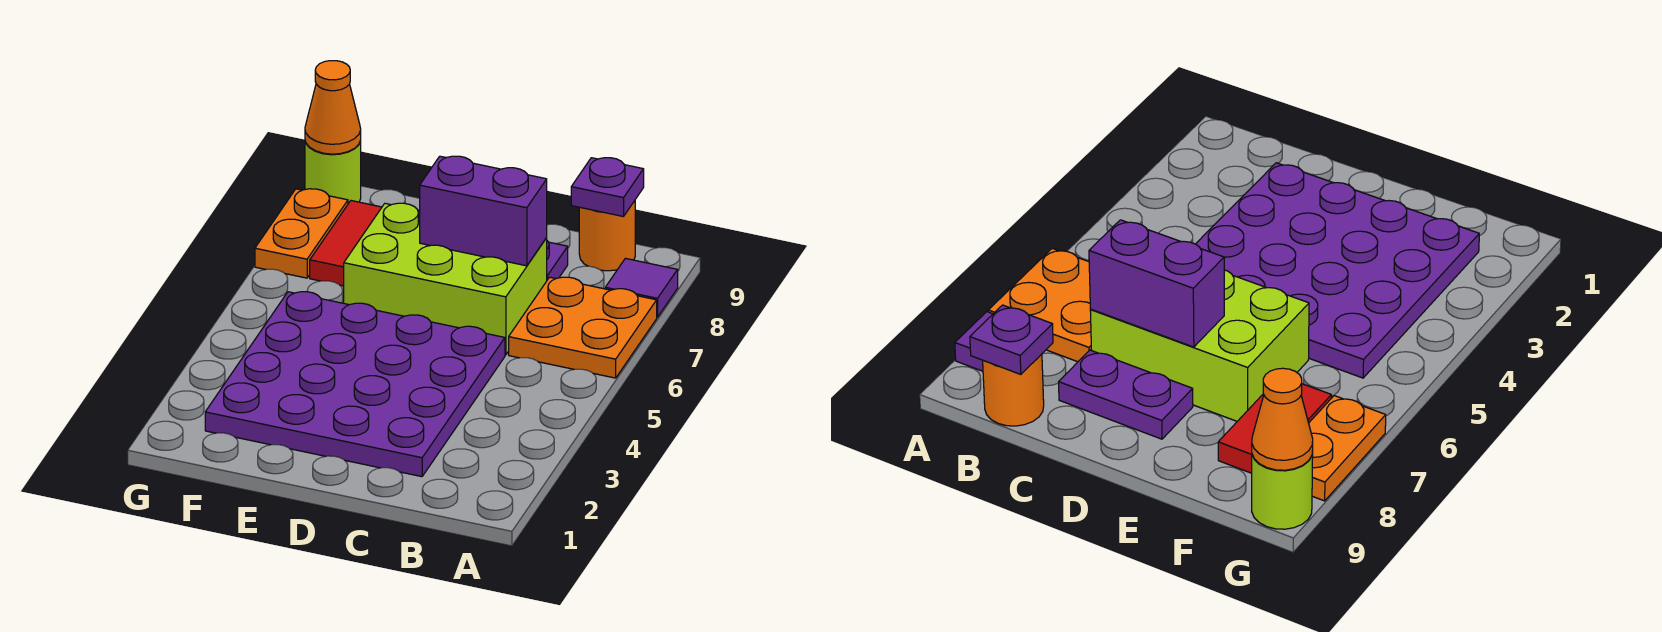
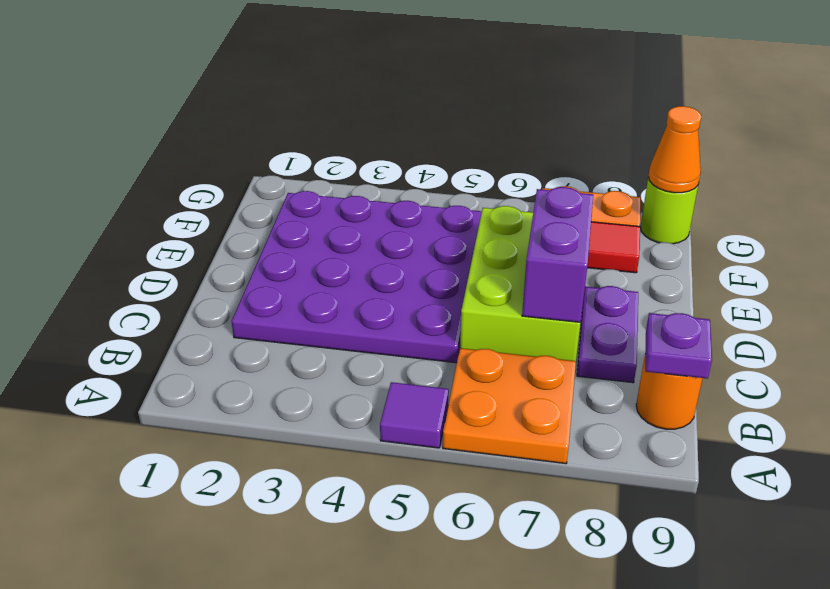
purple 1x1 tile [605,258,678,317] -> purple 1x1 tile moved to [380,382,449,448]

